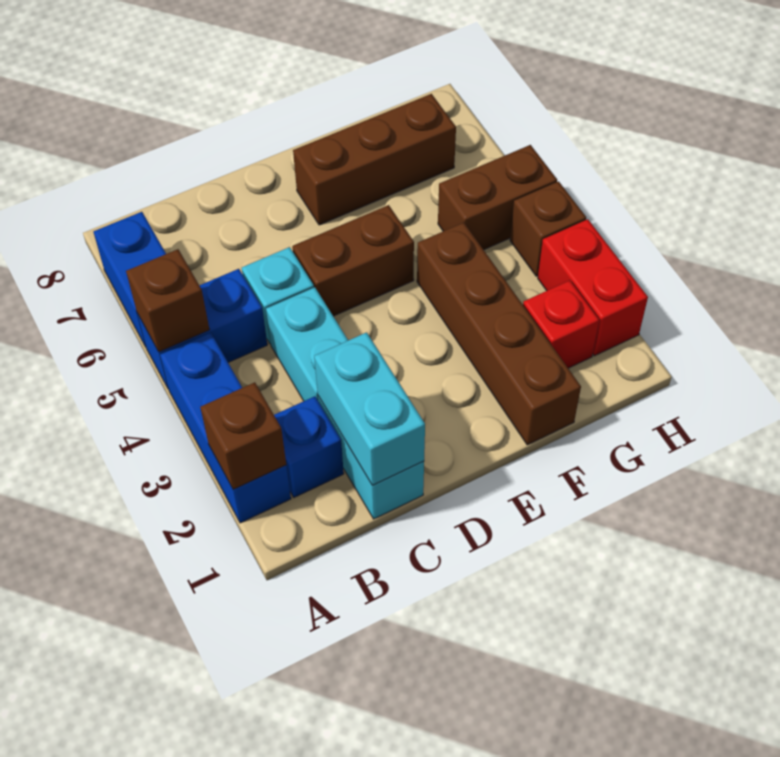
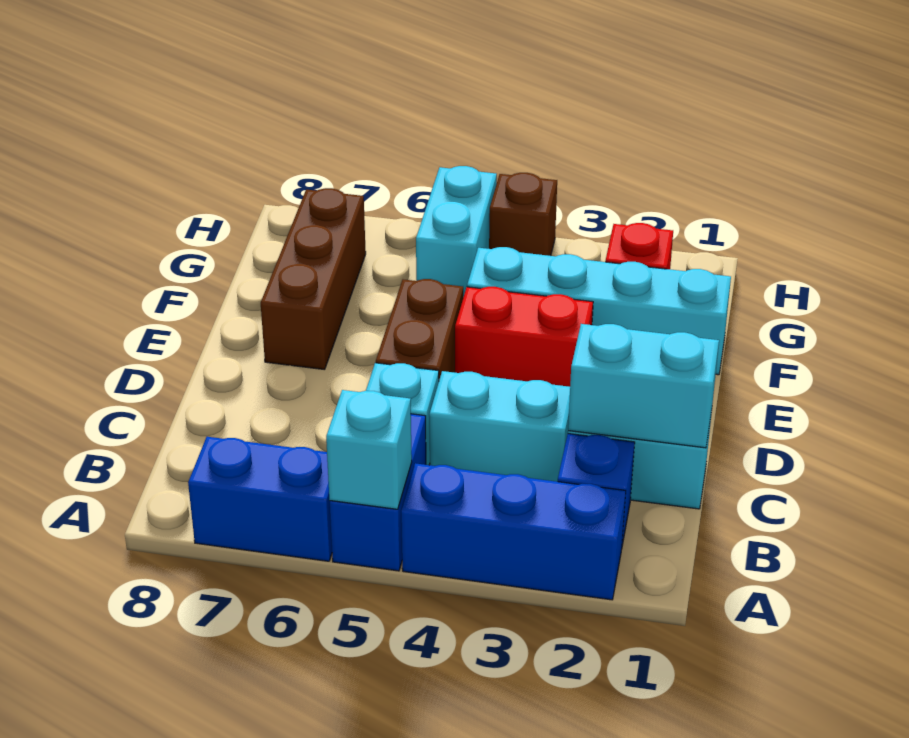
brown 1x1 brick [200,382,286,490] -> none
brown 1x1 brick [126,249,210,352] -> cyan 1x1 brick [326,390,412,509]
brown 1x4 brick [417,223,581,445] -> cyan 1x4 brick [467,247,731,375]
brown 1x2 brick [438,145,557,250] -> cyan 1x2 brick [416,166,497,297]
red 1x2 brick [538,219,648,356] -> red 1x2 brick moved to [455,287,593,387]

